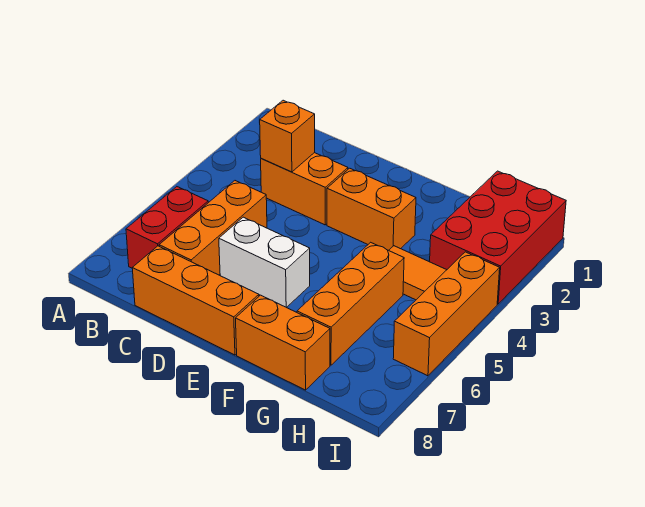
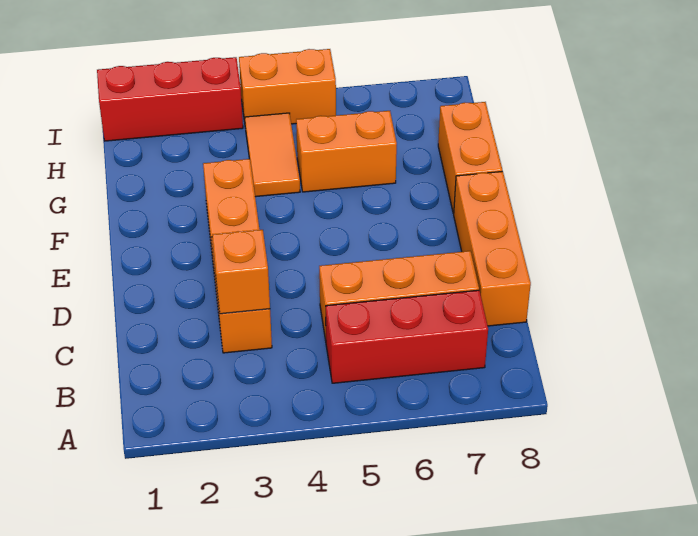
red 1x2 brick [126,187,208,268] -> red 1x3 brick [326,290,488,383]
white 1x2 brick [219,217,310,307] -> none
orange 1x3 brick [297,242,404,365] -> orange 1x2 brick [296,111,397,192]
red 2x3 brick [430,171,566,304] -> red 1x3 brick [97,57,243,141]
orange 1x3 brick [393,252,500,376] -> orange 1x2 brick [239,49,336,124]

